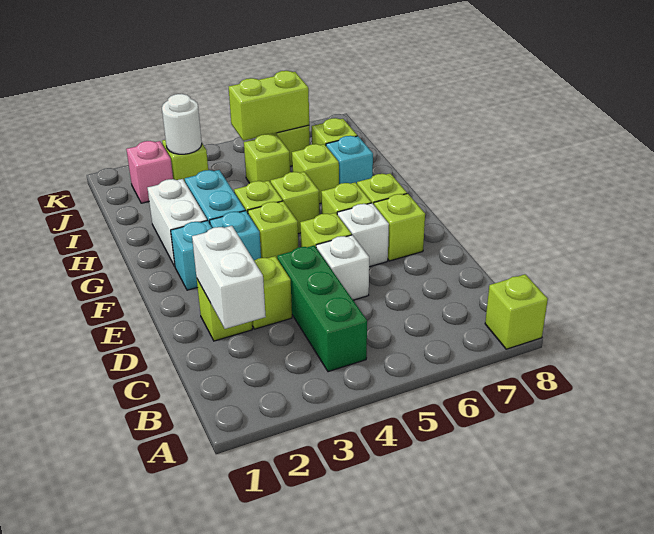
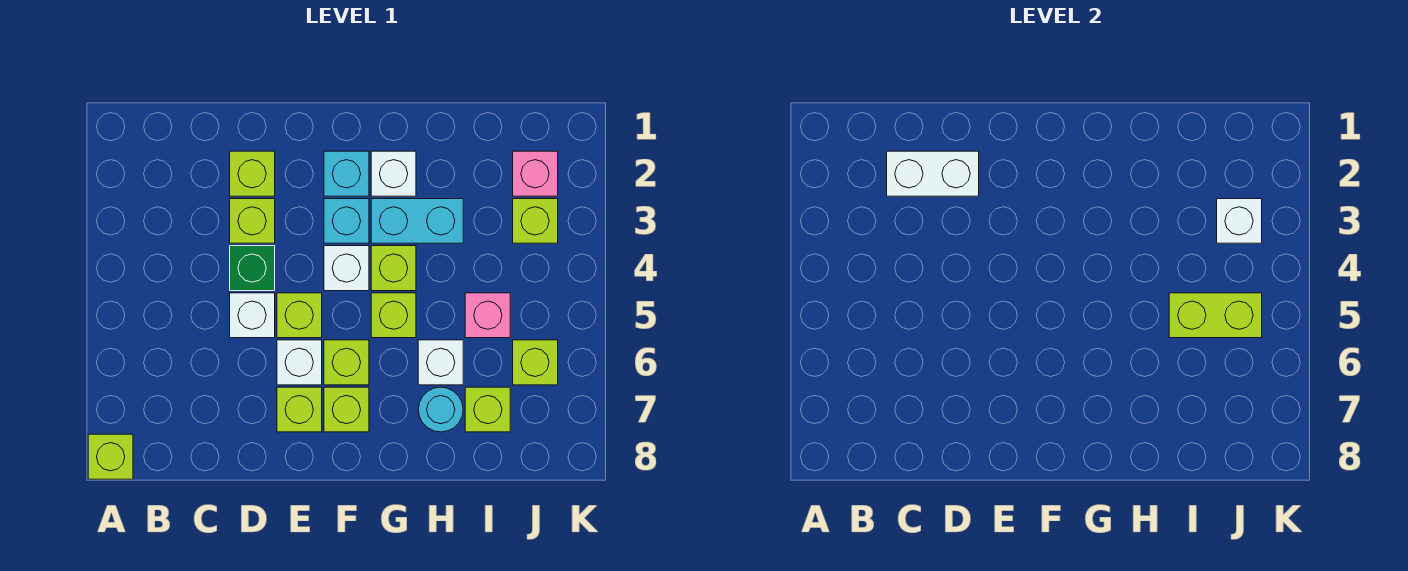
green 1x3 brick [277,246,367,372] -> green 1x1 brick [230,246,275,291]
lime 1x1 brick [248,201,298,258] -> white 1x1 brick [324,246,369,291]
white 1x2 brick [147,179,207,266] -> white 1x1 brick [371,151,416,196]
lime 1x1 brick [292,144,339,204] -> white 1x1 brick [418,340,463,385]
cyan 1x1 brick [326,136,373,184] -> cyan 1x1 round brick [418,387,463,432]
lime 1x1 brick [244,134,290,183] -> pink 1x1 brick [465,293,510,338]
white 1x1 round brick [162,94,202,154] -> white 1x1 brick [1217,199,1262,243]
lime 1x2 brick [229,71,309,141] -> lime 1x2 brick turned to [1169,293,1262,338]

